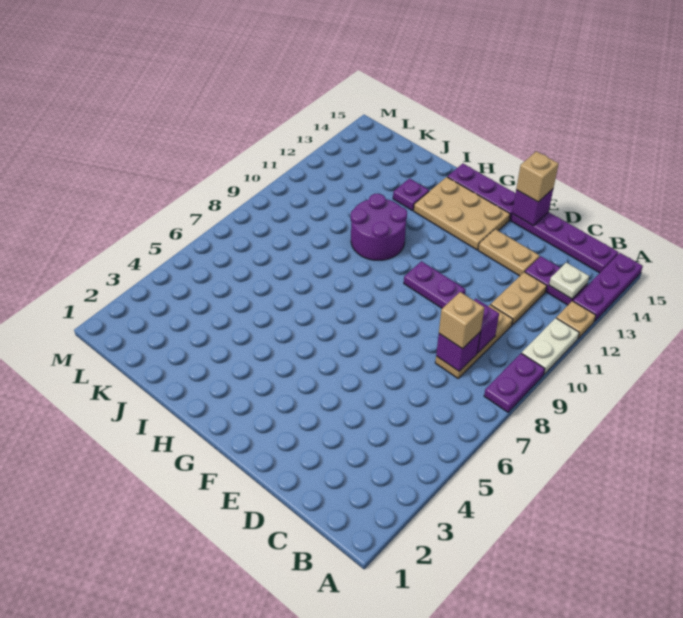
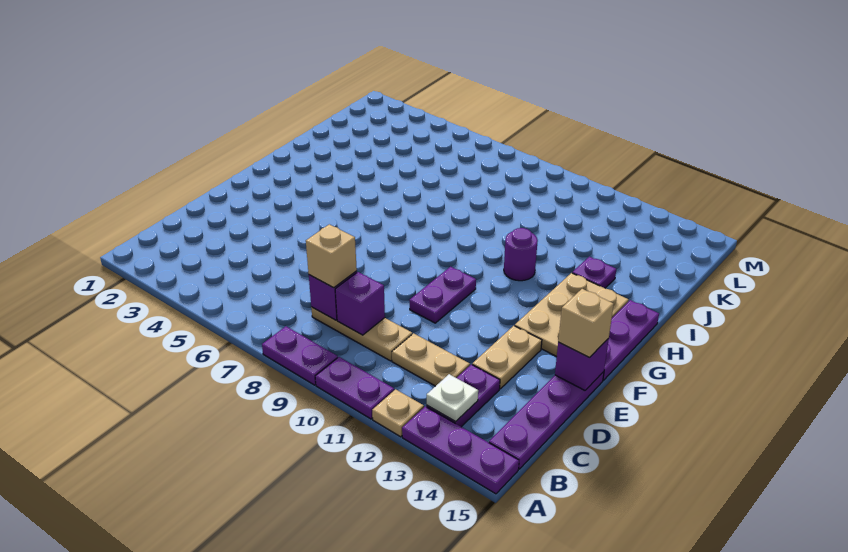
white 1x2 plate [522,318,579,374] -> purple 1x2 plate [315,357,394,419]
purple 2x2 round brick [351,194,407,260] -> purple 1x1 round brick [504,228,538,281]

